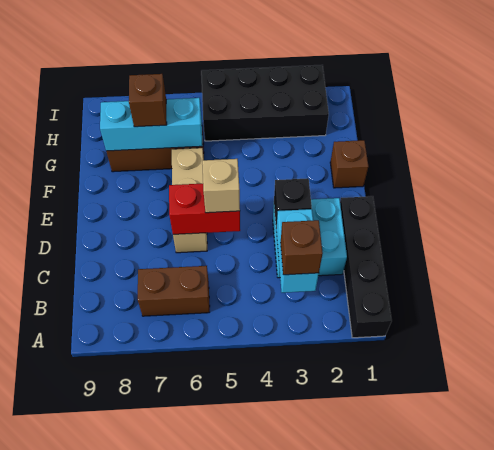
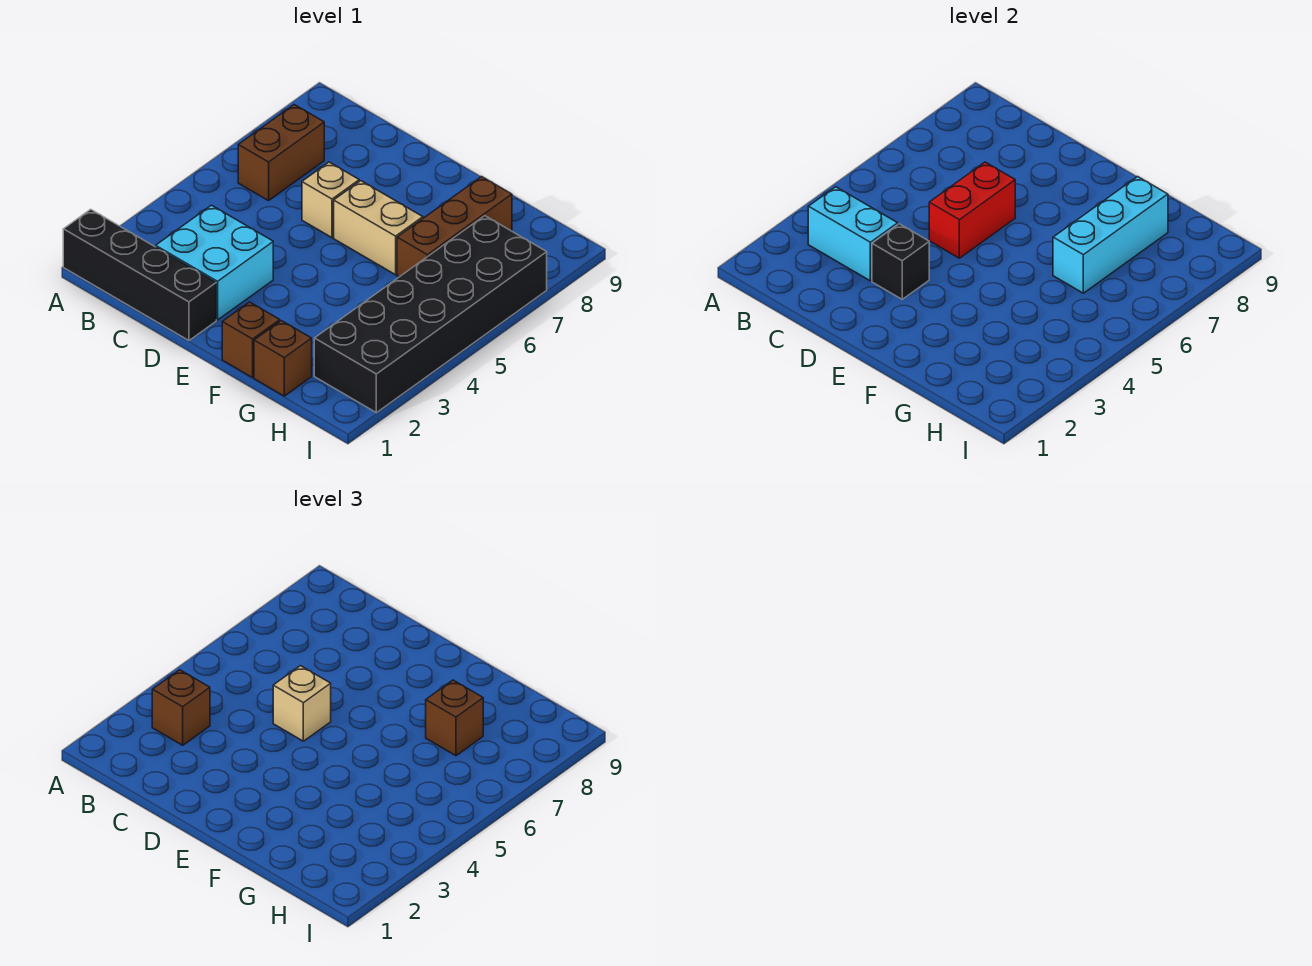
none -> brown 1x1 brick [254,321,312,396]
black 2x4 brick [201,65,329,141] -> black 2x6 brick [314,216,547,413]

